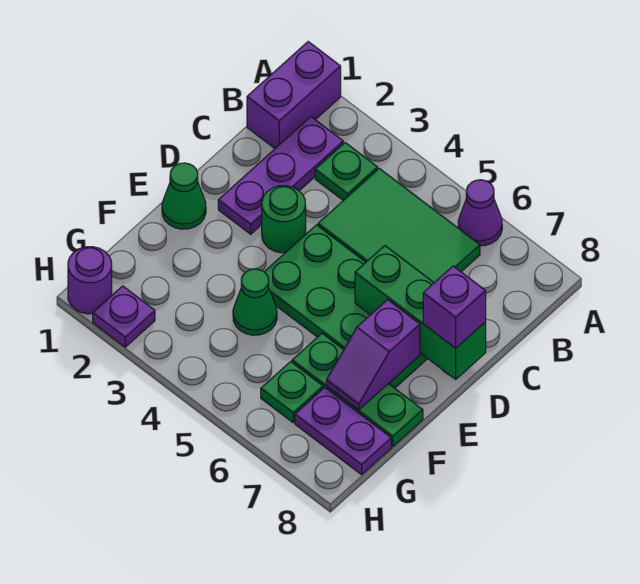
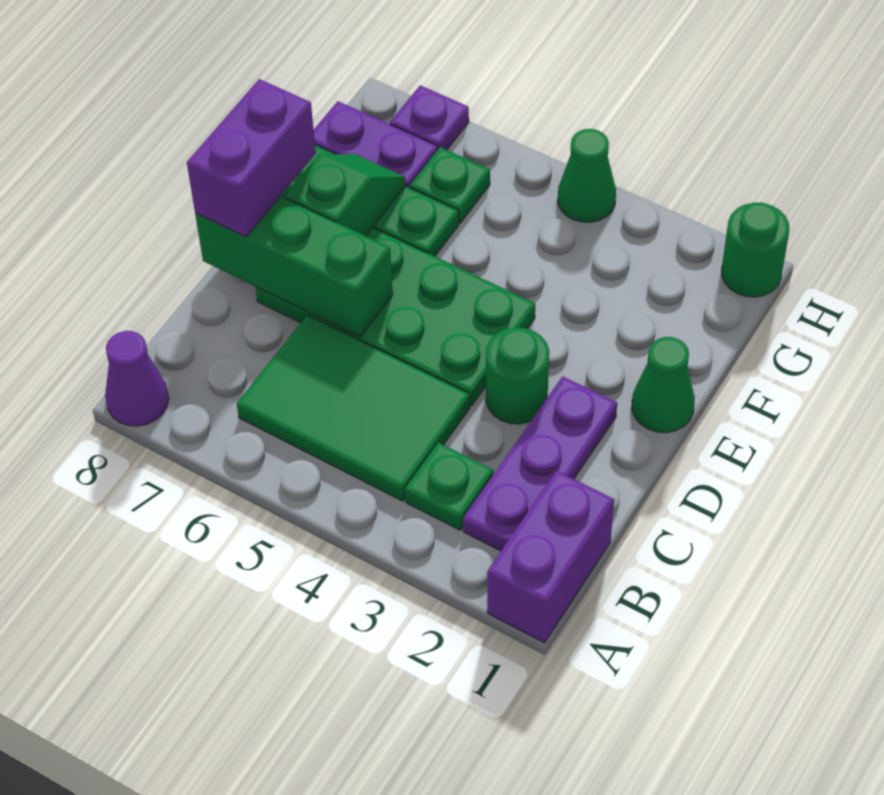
purple 1x1 cone [458,180,502,246] -> purple 1x1 cone moved to [105,331,169,426]
purple 1x1 brick [423,266,486,348] -> purple 1x2 brick [187,79,316,237]
purple 1x2 slope [326,300,420,410] -> green 1x2 slope [285,154,406,236]
green 1x1 cone [233,269,277,335] -> green 1x1 cone moved to [558,129,616,222]
purple 1x1 round brick [68,247,112,314] -> green 1x1 round brick [722,203,789,297]
purple 1x1 plate [93,286,155,347] -> purple 1x1 plate moved to [390,85,469,150]

